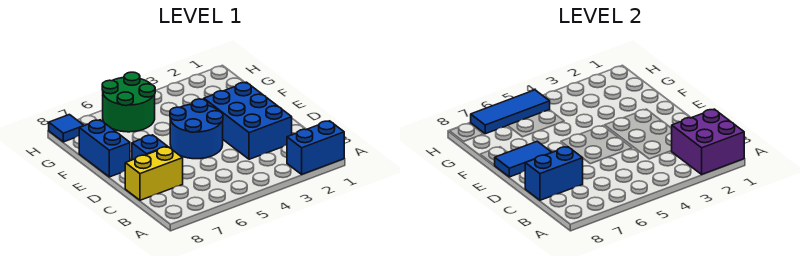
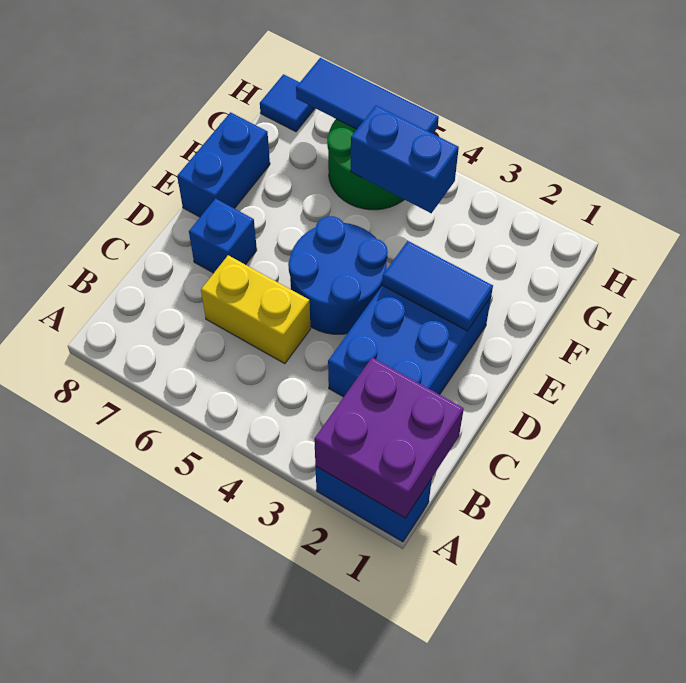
yellow 1x2 brick [125,147,183,200] -> yellow 1x2 brick moved to [201,255,311,364]
blue 1x2 brick [525,147,583,200] -> blue 1x2 brick moved to [351,106,459,213]
blue 1x2 tile [495,141,552,177] -> blue 1x2 tile moved to [382,241,493,331]

